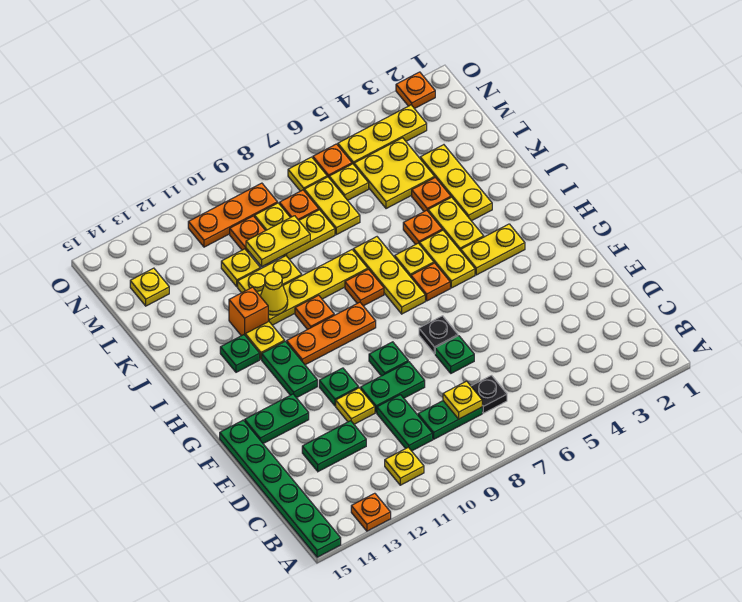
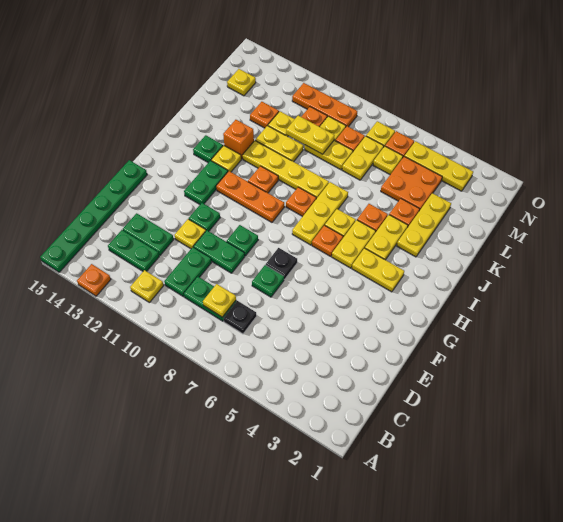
green 1x2 plate [245,394,309,444] -> green 1x2 plate moved to [108,230,159,271]
yellow 1x1 cone [260,272,288,315] -> none
yellow 2x2 plate [354,138,435,209] -> orange 2x2 plate [381,157,442,211]
orange 1x1 plate [396,72,435,109] -> orange 1x1 plate moved to [250,102,279,128]

